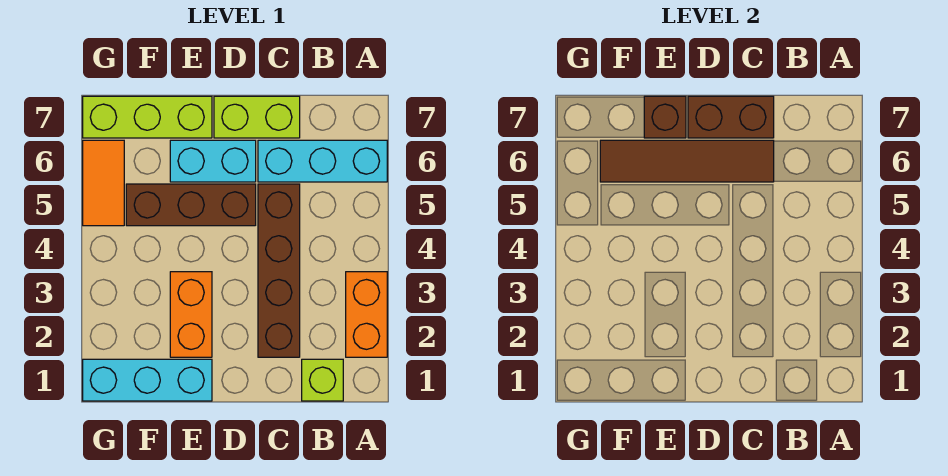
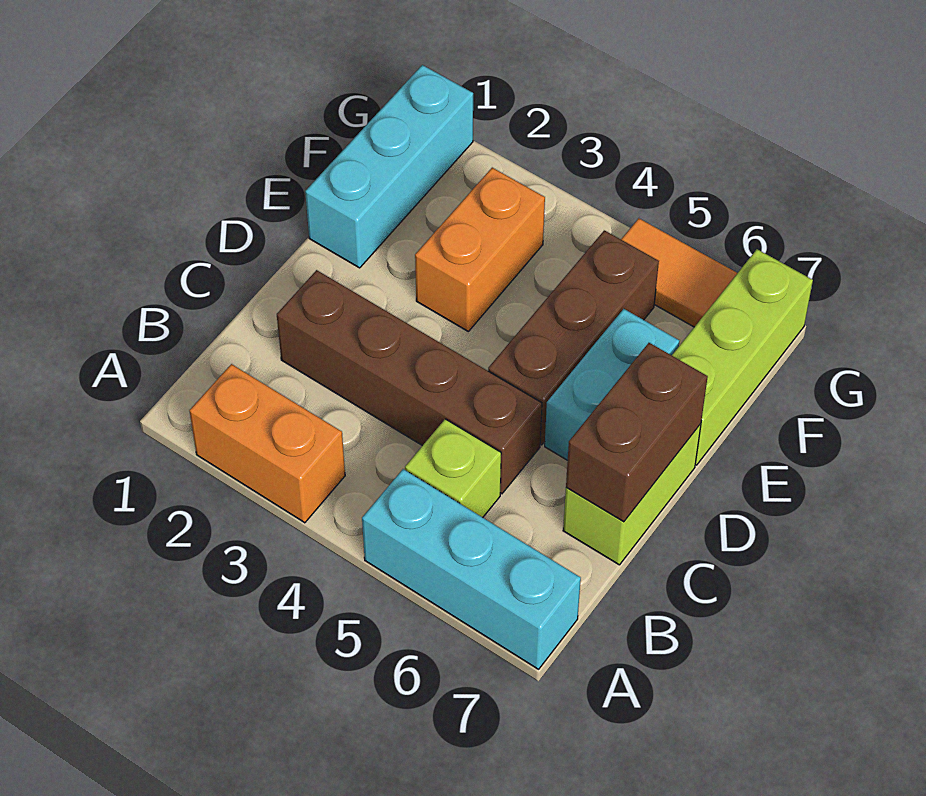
cyan 1x3 brick [258,140,387,182] -> cyan 1x3 brick turned to [362,469,581,669]
lime 1x1 brick [302,359,343,401] -> lime 1x1 brick moved to [405,419,501,517]
brown 1x4 tile [600,140,774,182] -> none
orange 1x2 brick [170,272,212,357] -> orange 1x2 brick turned to [415,168,545,331]
brown 1x1 brick [644,96,686,138] -> none

